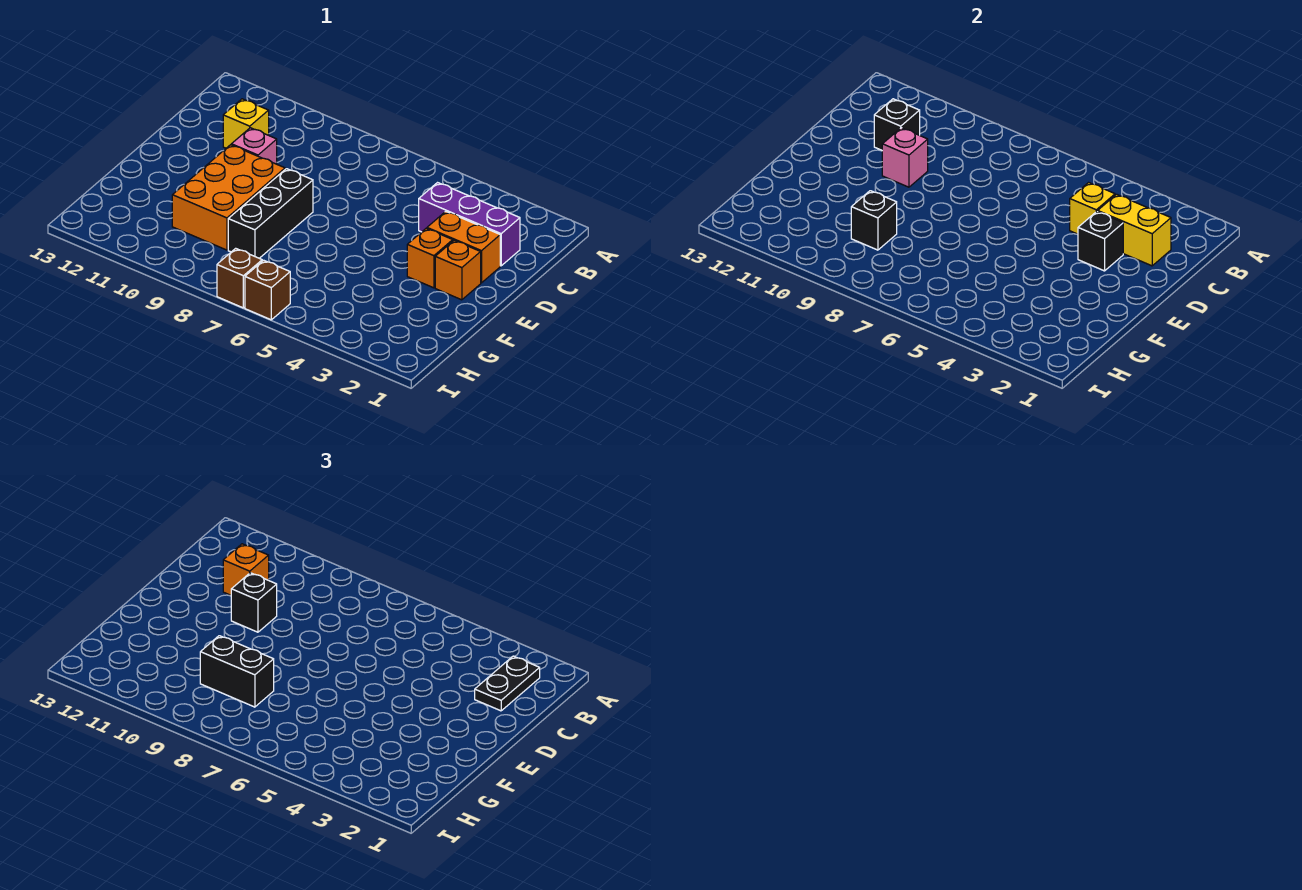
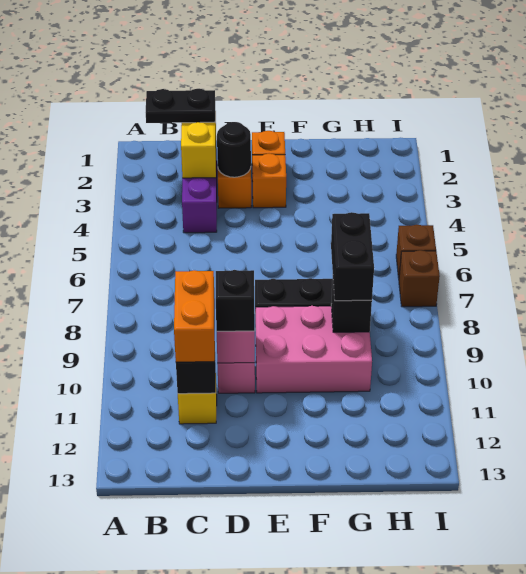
yellow 1x1 brick [1070,183,1115,234] -> none
orange 1x1 brick [223,544,269,595] -> orange 1x2 brick [174,270,215,362]
black 1x1 brick [1078,211,1123,271] -> black 1x1 round brick [217,122,251,177]
orange 2x3 brick [172,145,285,250] -> pink 2x3 brick [256,306,372,393]

